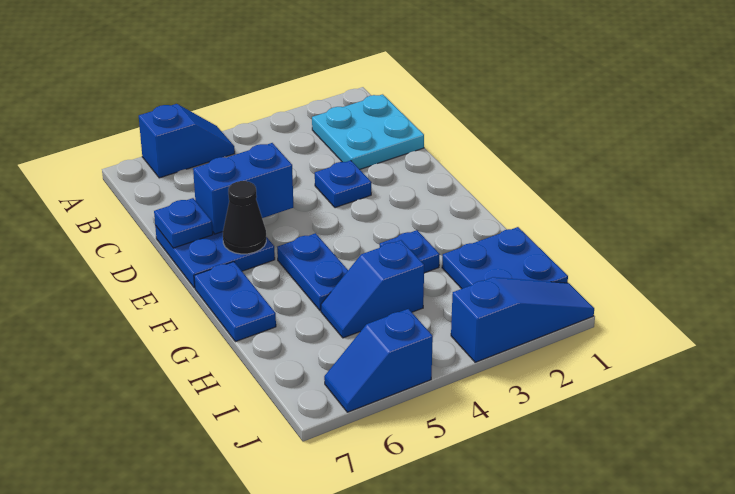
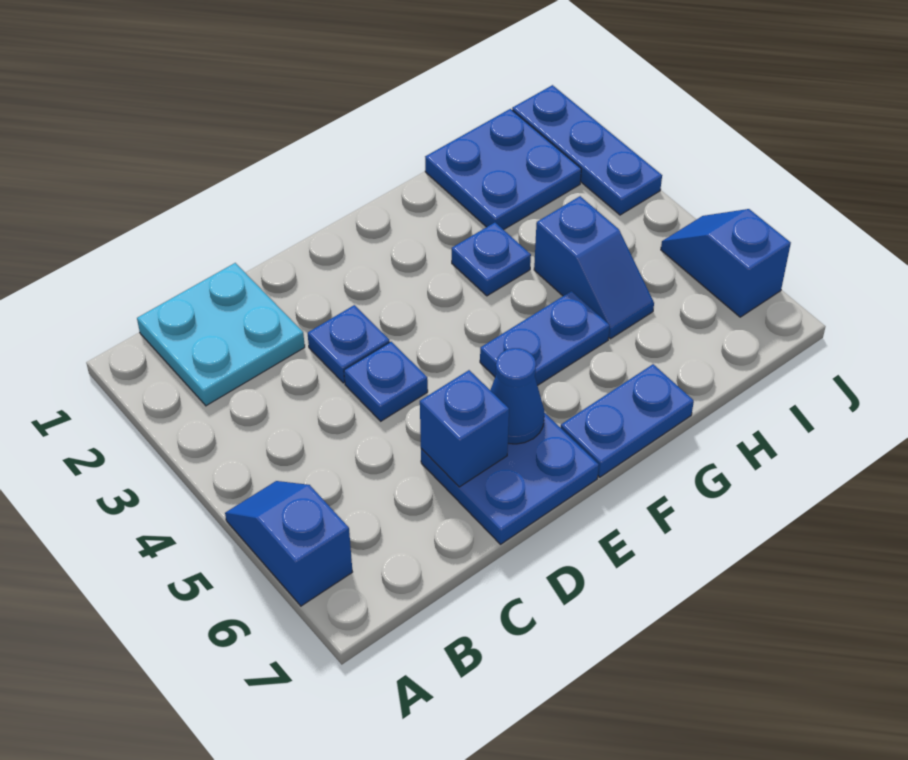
blue 1x2 brick [193,143,293,234] -> blue 1x1 brick [420,370,509,487]
blue 1x1 plate [154,198,213,248] -> blue 1x1 plate moved to [344,342,428,421]
black 1x1 cone [223,181,266,254] -> blue 1x1 cone [490,348,545,444]
blue 1x3 slope [451,277,594,362] -> blue 1x3 plate [512,85,662,215]
blue 1x2 slope [324,309,433,412] -> blue 1x2 slope turned to [661,209,791,317]

